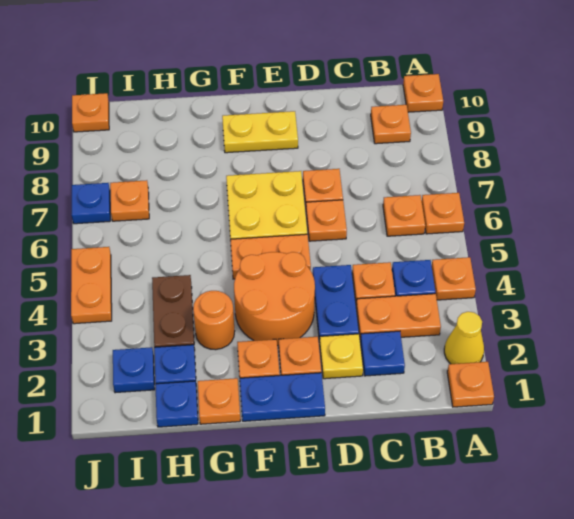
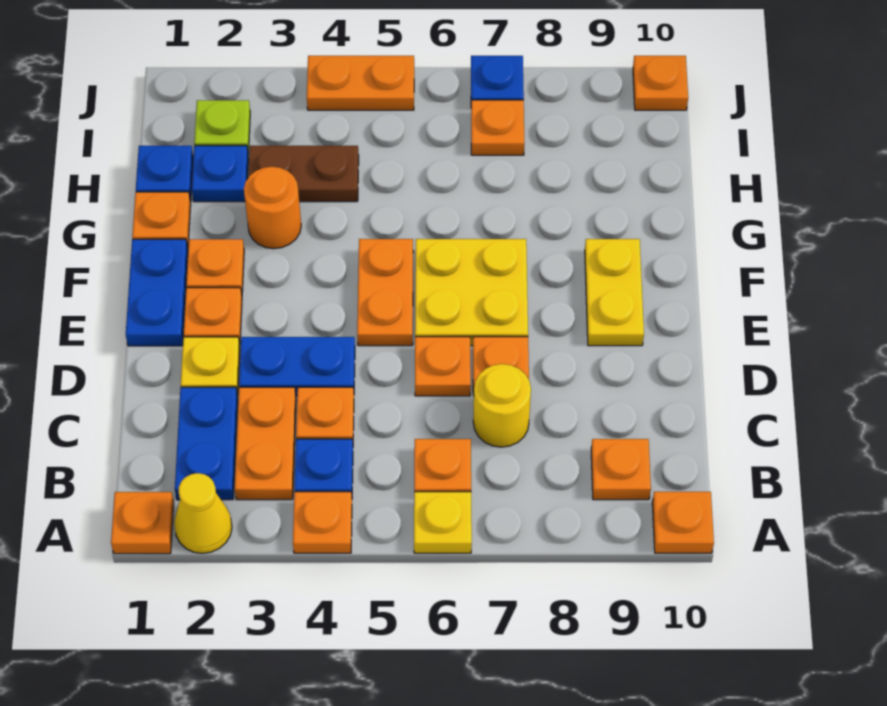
orange 1x1 plate [422,193,464,234] -> yellow 1x1 plate [414,492,472,553]
blue 1x1 plate [360,331,405,376] -> blue 1x2 plate [175,387,238,500]
none -> yellow 1x1 round brick [473,364,531,447]
orange 2x2 round brick [234,252,315,346] -> none
blue 1x1 plate [113,347,155,393] -> lime 1x1 plate [194,100,250,155]

